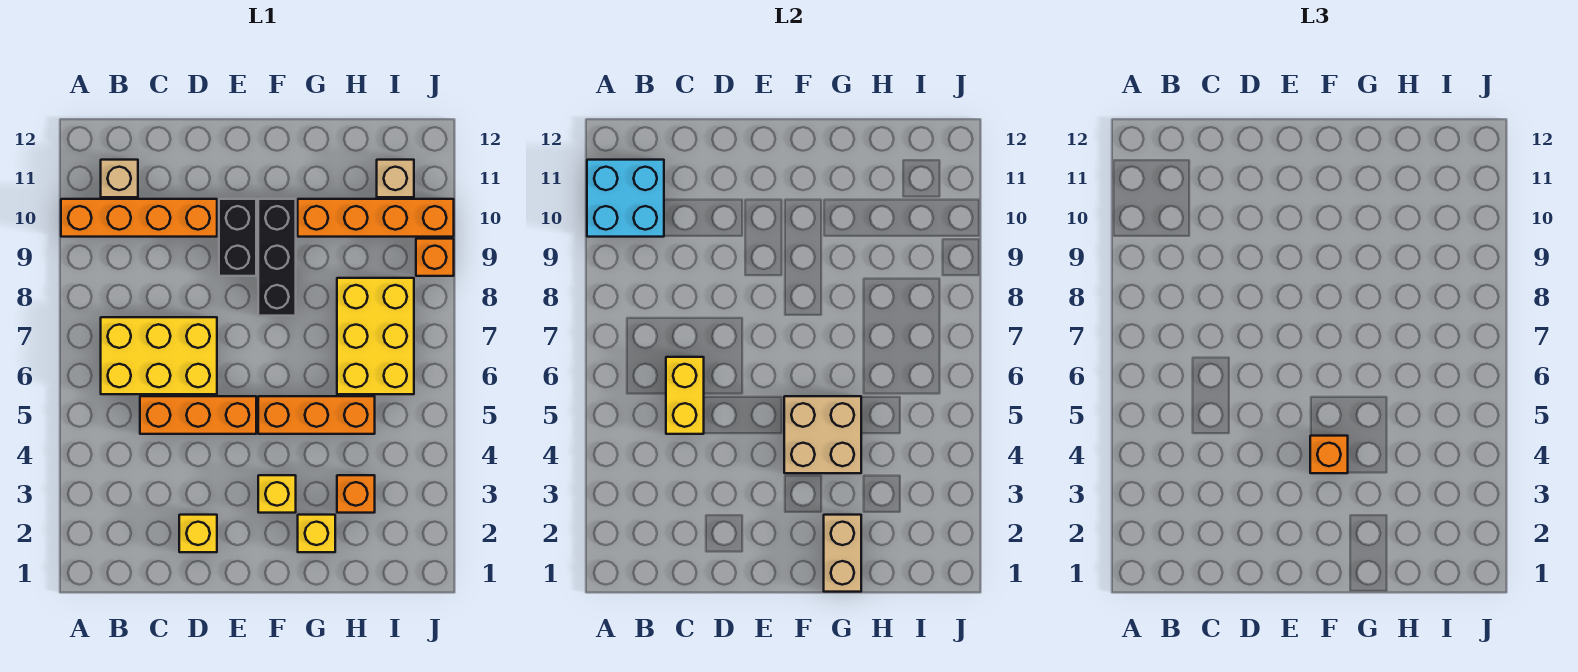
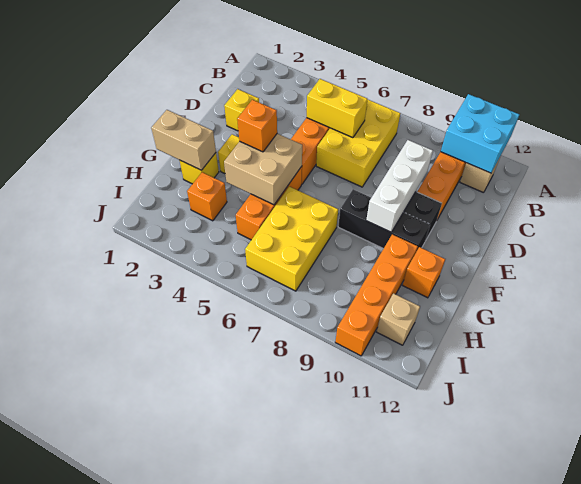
none -> white 1x3 brick [366,140,433,232]
yellow 2x3 brick [337,278,414,394] -> yellow 2x3 brick turned to [245,186,338,291]
orange 1x1 brick [416,239,454,276] -> orange 1x1 brick moved to [403,247,445,298]

